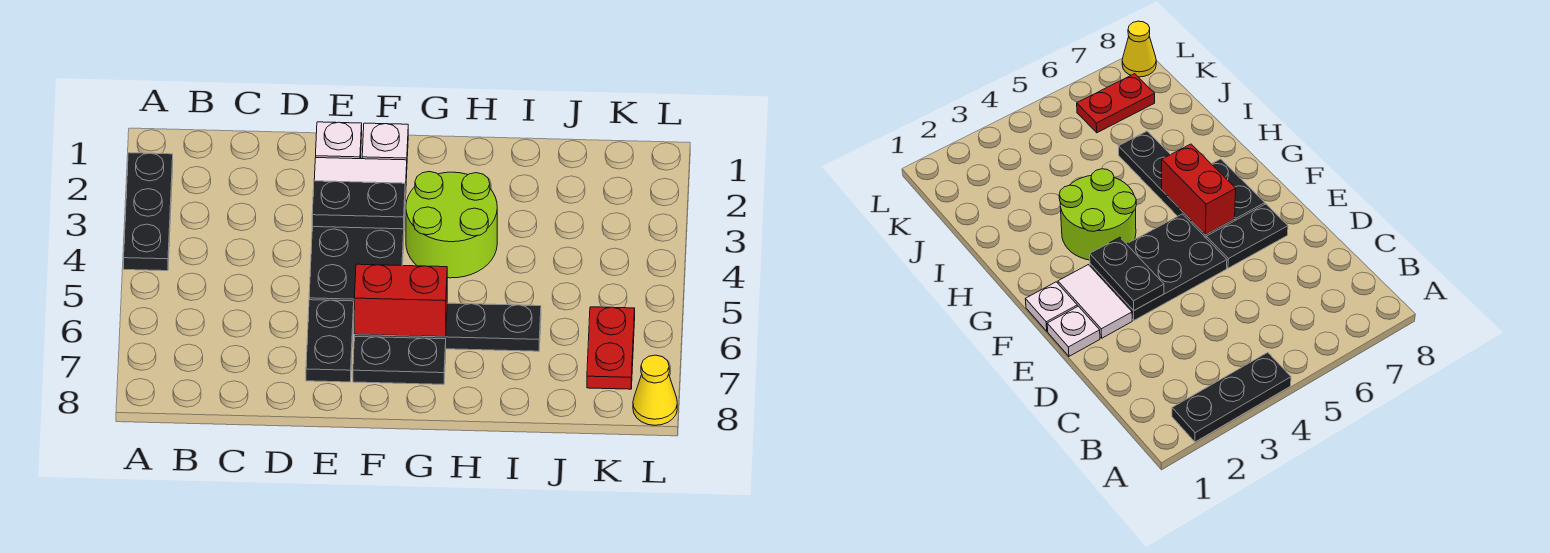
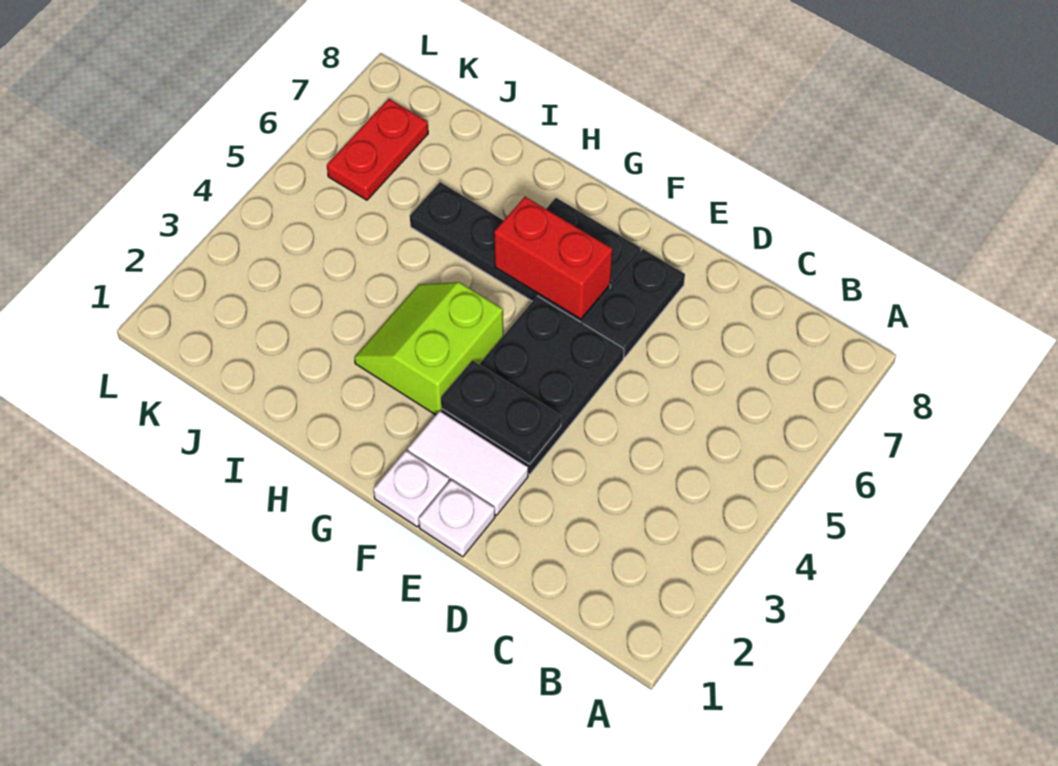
black 1x3 plate [124,153,173,271] -> none
lime 2x2 round brick [406,172,497,278] -> lime 2x2 slope [354,282,503,415]
yellow 1x1 cone [633,355,677,425] -> none

